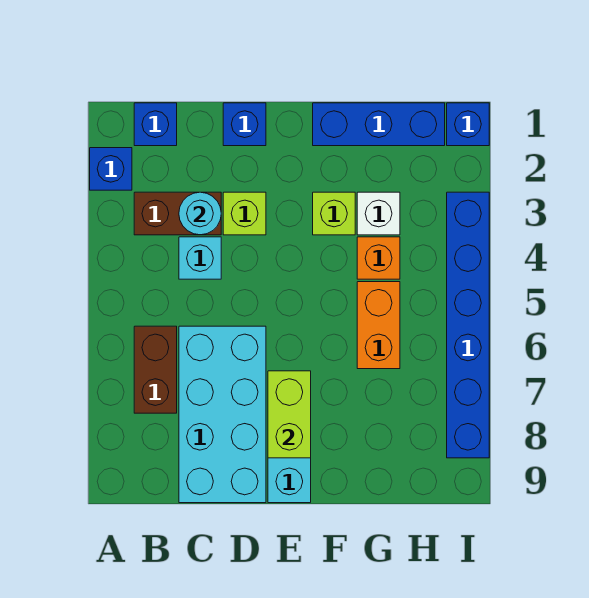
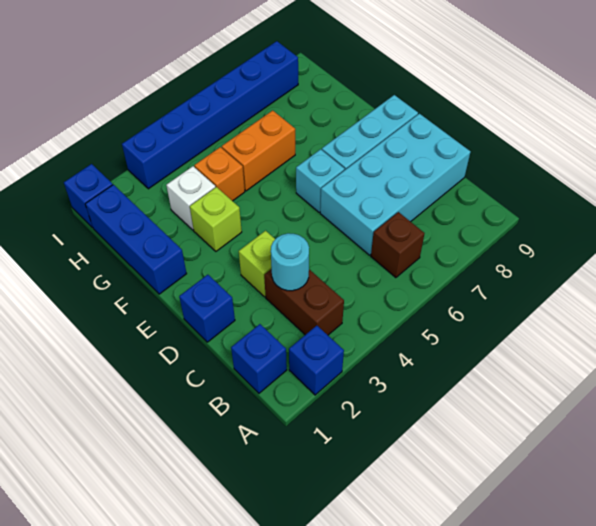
brown 1x2 brick [134,326,177,413] -> brown 1x1 brick [371,212,424,278]
cyan 1x1 brick [179,237,221,279] -> cyan 1x1 brick moved to [296,149,345,212]
lime 1x2 brick [268,371,311,458] -> none

